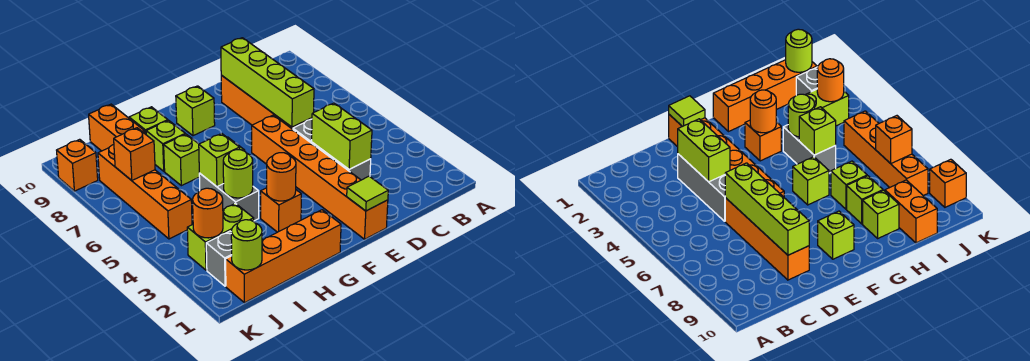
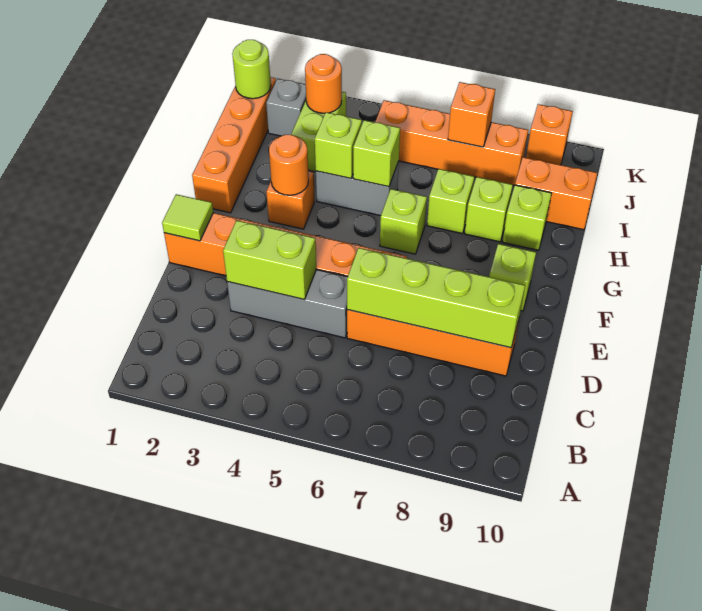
lime 1x1 round brick [223,150,253,198] -> lime 1x1 brick [315,112,362,178]

